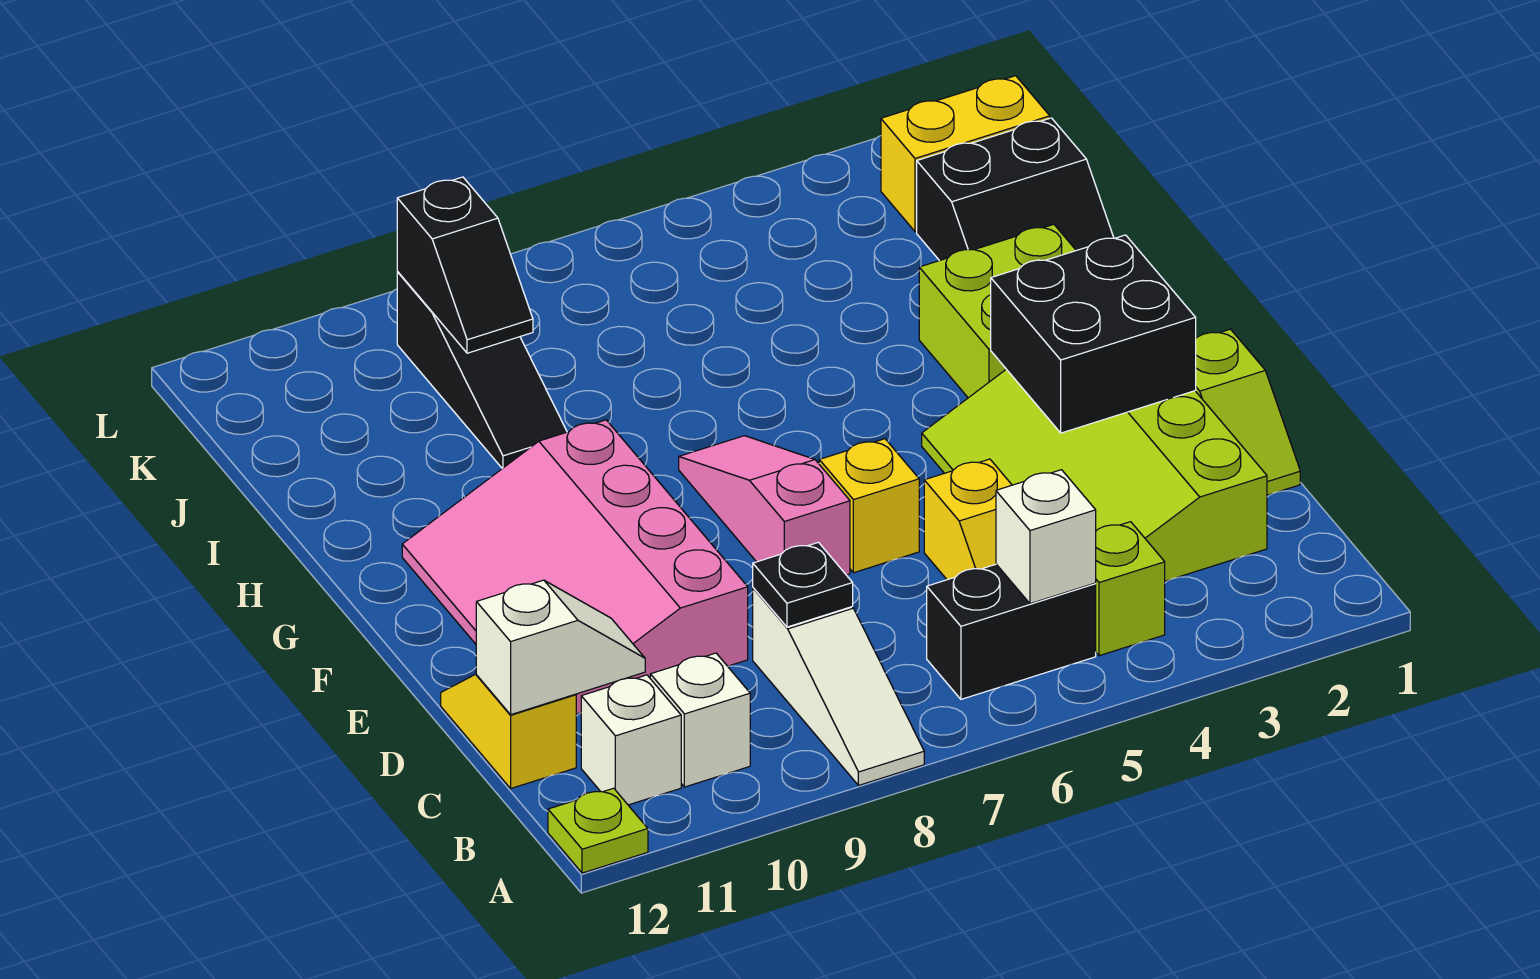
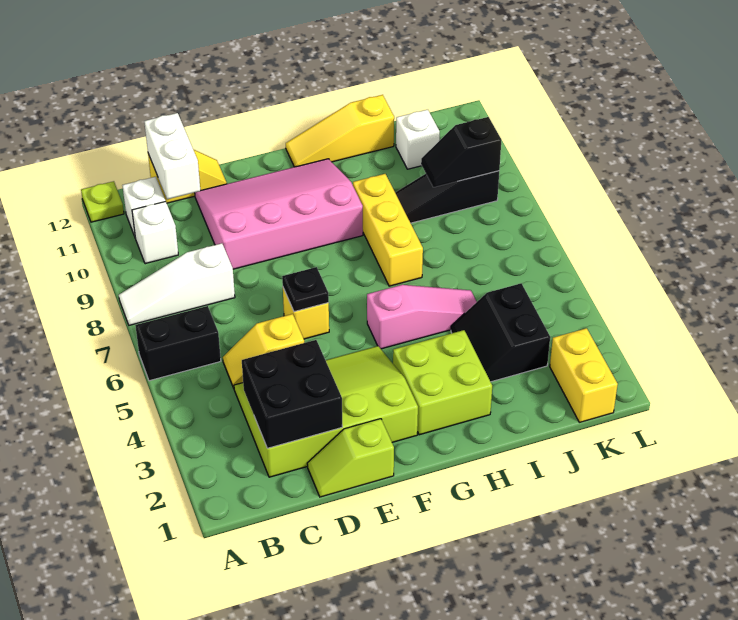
lime 1x1 brick [1096,522,1165,656] -> none
black 1x2 brick [927,564,1096,699] -> black 1x2 brick turned to [135,306,221,381]
white 1x1 brick [996,470,1096,604] -> white 1x1 brick moved to [396,110,440,169]
black 1x1 plate [753,542,853,627] -> black 1x1 plate moved to [282,267,329,312]
white 1x2 slope [476,580,645,715] -> white 1x2 brick [144,113,201,199]
black 2x2 brick [991,235,1196,433] -> black 2x2 brick moved to [242,340,342,448]
pink 1x3 slope [679,436,850,575] -> pink 1x3 slope moved to [367,285,477,349]
none -> yellow 1x3 slope [286,95,394,167]
none -> yellow 1x3 brick [353,174,423,286]
black 2x2 slope [917,118,1114,261] -> black 2x2 slope moved to [451,283,550,382]

